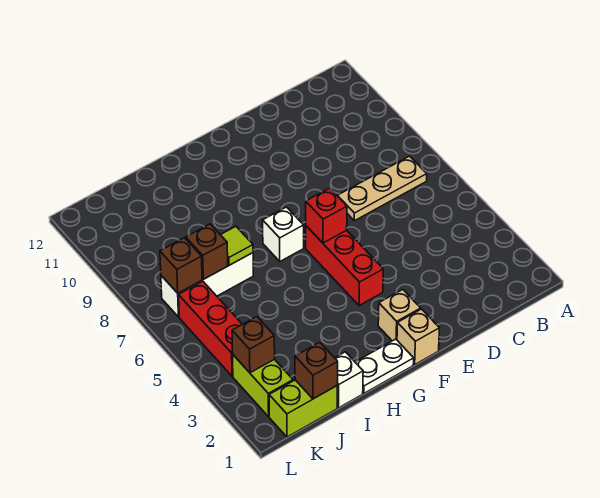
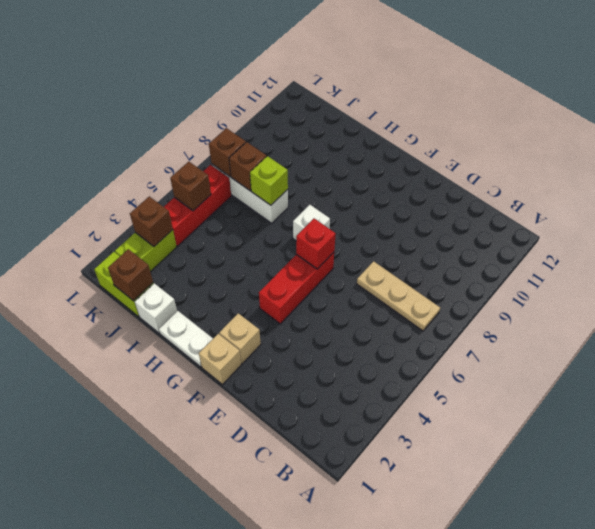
lime 1x1 tile [221,227,253,265] -> lime 1x1 brick [250,156,288,205]
none -> brown 1x1 brick [170,162,211,211]

